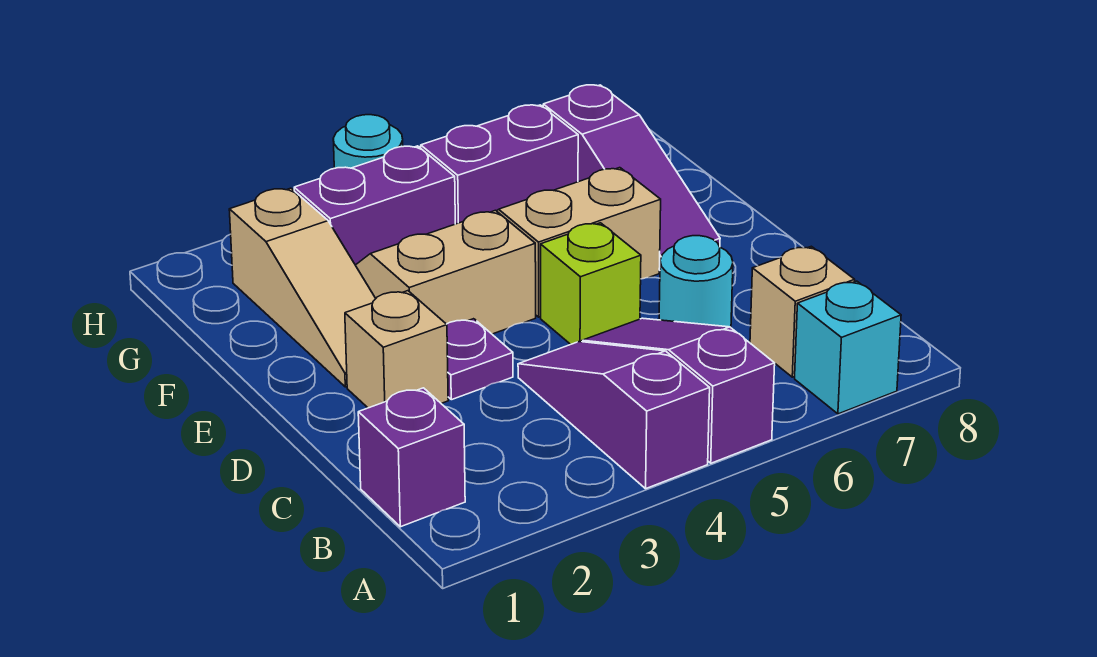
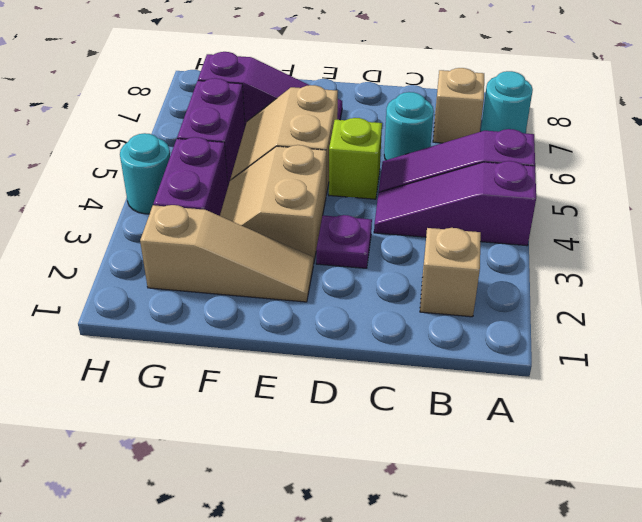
cyan 1x1 brick [795,281,901,414] -> cyan 1x1 round brick [481,71,533,134]
purple 1x1 brick [358,388,465,527] -> none
tan 1x1 brick [345,291,448,408] -> tan 1x1 brick moved to [420,228,481,317]

